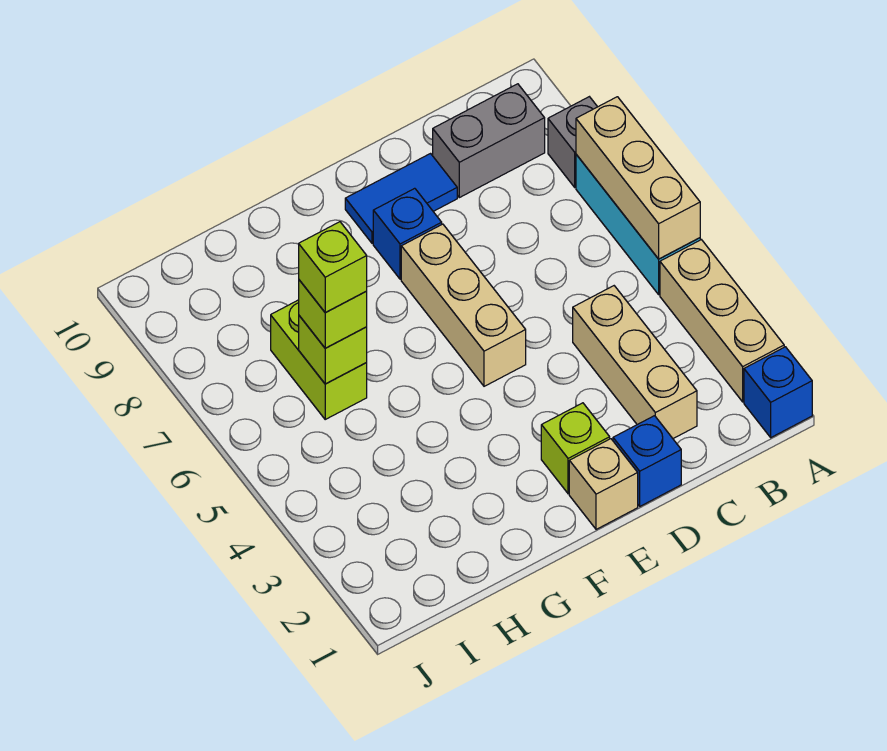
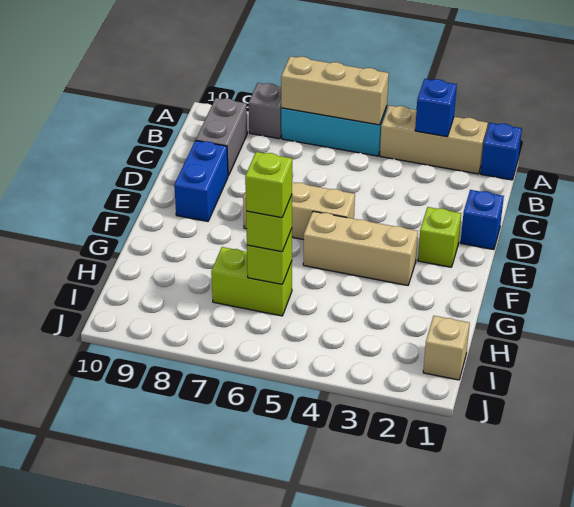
tan 1x3 brick [573,286,697,439] -> tan 1x3 brick moved to [303,211,418,285]
blue 1x2 tile [345,154,457,243] -> blue 1x2 brick [174,140,228,221]
tan 1x1 brick [569,439,638,529] -> tan 1x1 brick moved to [423,316,470,380]
blue 1x1 brick [373,188,442,279] -> blue 1x1 brick moved to [415,79,457,137]

